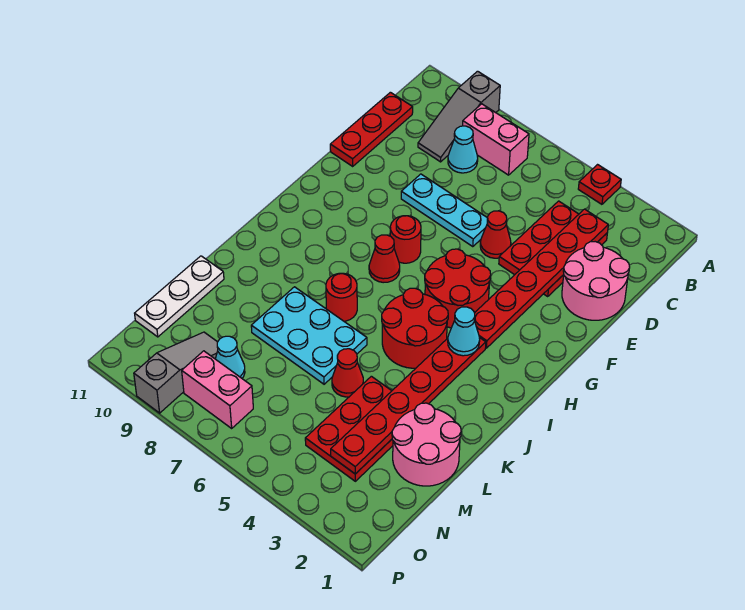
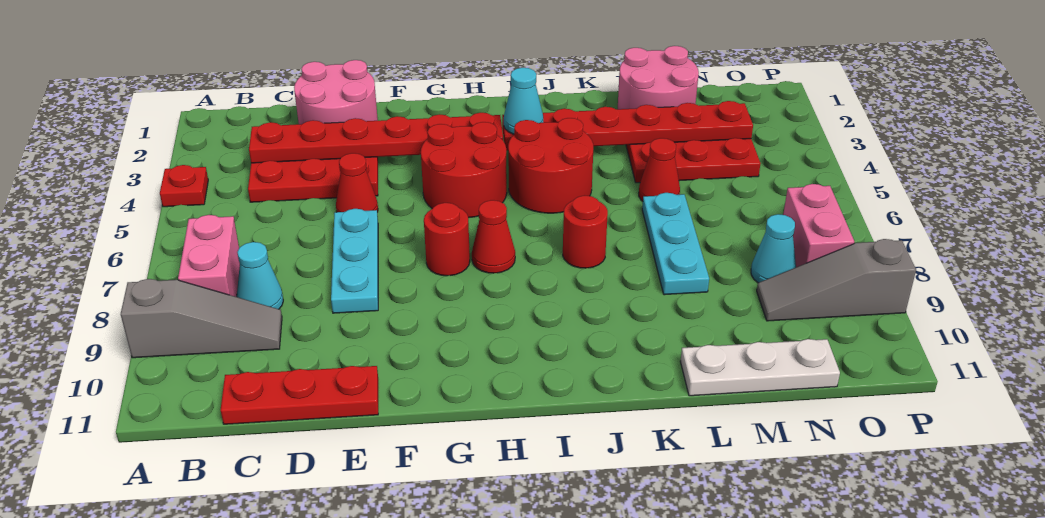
cyan 2x3 plate [251,287,367,384] -> cyan 1x3 plate [642,193,709,295]

